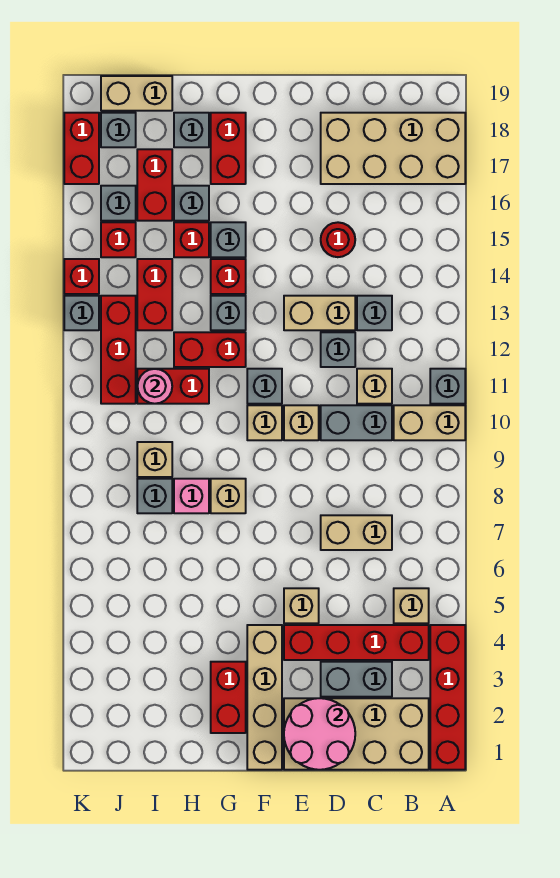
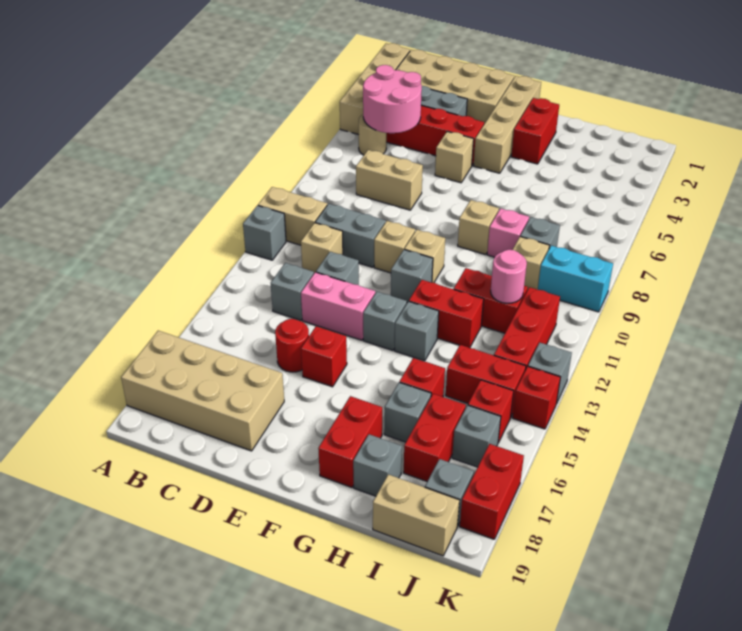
red 1x4 brick [430,625,465,770] -> tan 1x4 brick [340,43,410,135]
tan 1x1 brick [394,588,429,623] -> tan 1x1 round brick [359,115,386,155]
pink 2x2 round brick [284,698,355,770] -> pink 2x2 round brick moved to [363,65,422,133]
tan 1x2 brick [284,296,355,330] -> pink 1x2 brick [301,272,375,340]
red 1x1 brick [211,259,246,294] -> red 1x1 brick moved to [301,326,347,387]
grey 1x1 brick [211,222,246,257] -> grey 1x1 brick moved to [363,292,407,350]
red 1x2 brick [137,259,172,330] -> red 1x2 brick turned to [446,345,526,418]
none -> cyan 1x2 brick [538,246,613,312]

